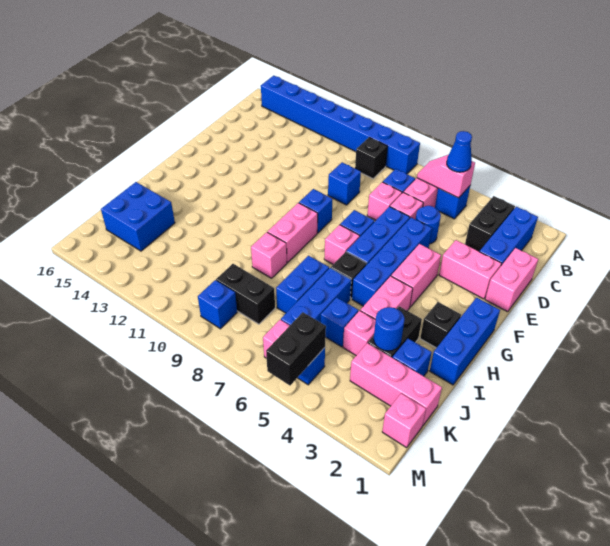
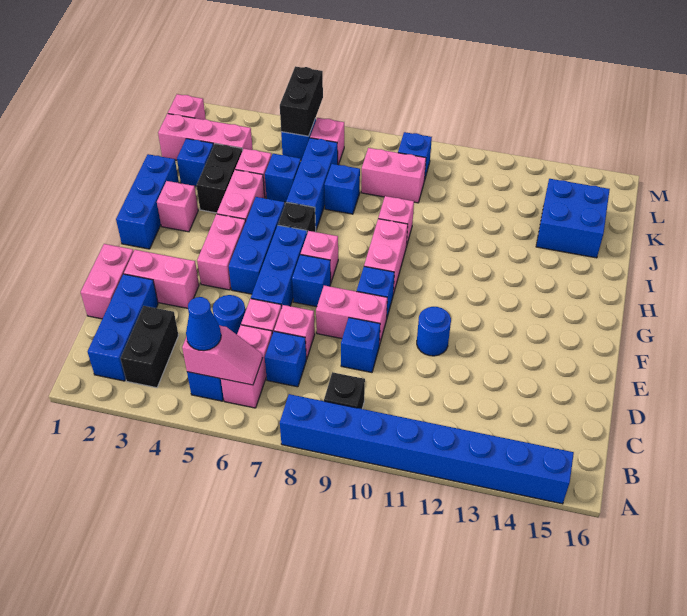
blue 1x4 brick [352,217,432,306] -> blue 1x3 brick [229,197,285,294]
none -> pink 1x2 brick [316,285,387,346]
black 1x1 brick [420,302,461,348] -> pink 1x1 brick [157,181,198,232]
blue 1x2 brick [276,256,329,313] -> blue 1x1 brick [325,164,360,214]
blue 1x1 round brick [374,307,405,351] -> blue 1x1 round brick moved to [417,307,451,356]
black 1x2 brick [216,264,275,324] -> pink 1x2 brick [361,148,426,203]

